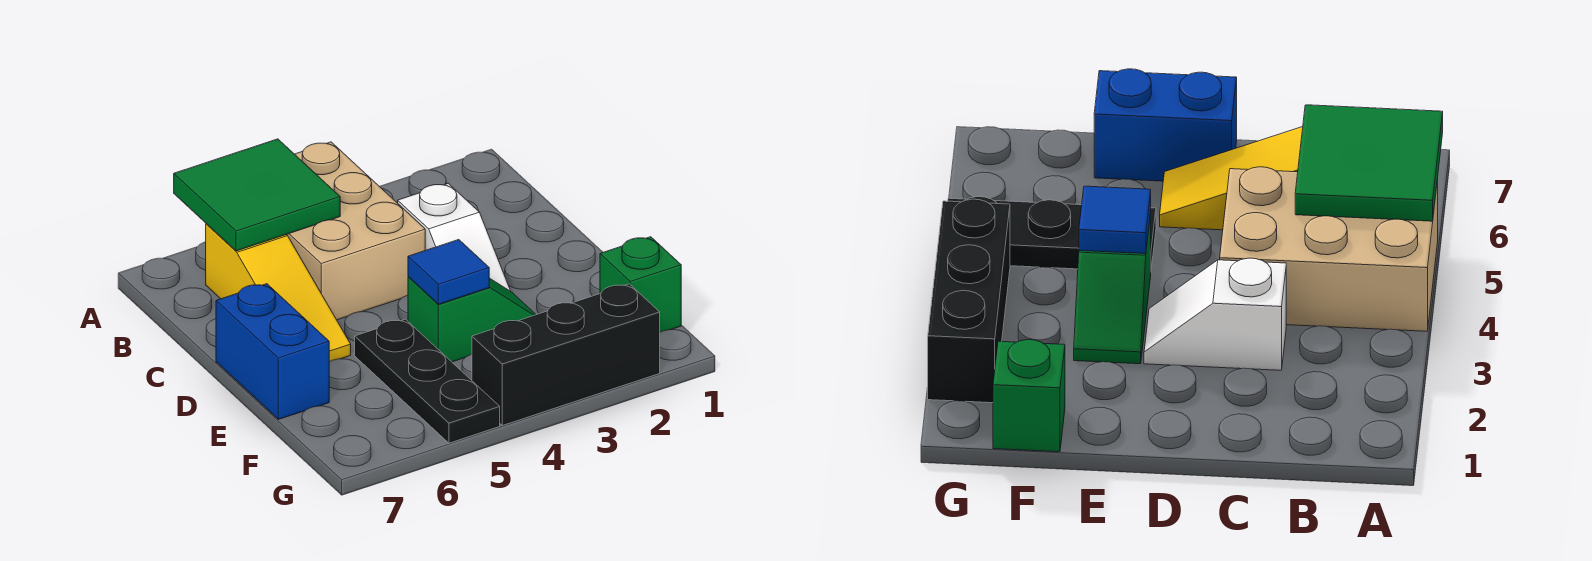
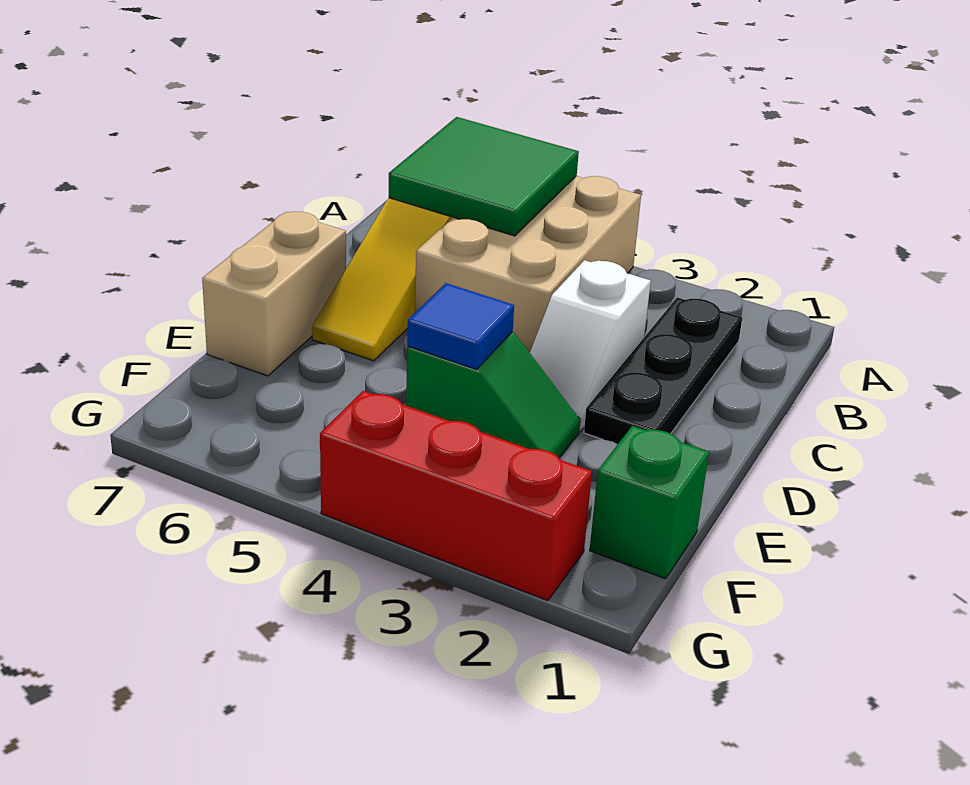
blue 1x2 brick [216,284,329,419] -> tan 1x2 brick [202,212,346,376]
black 1x3 plate [355,319,500,443] -> black 1x3 plate moved to [584,297,742,444]
black 1x3 brick [472,284,660,425] -> red 1x3 brick [320,391,592,601]

